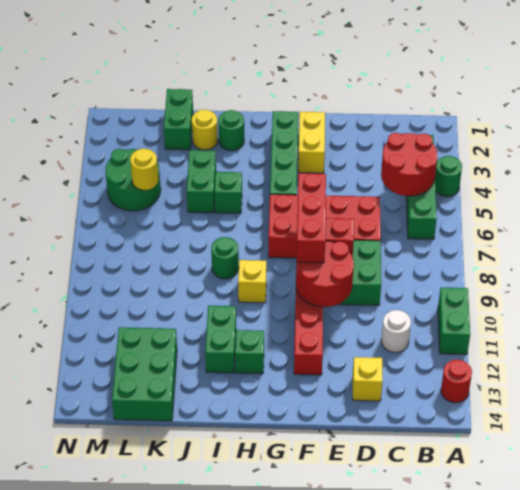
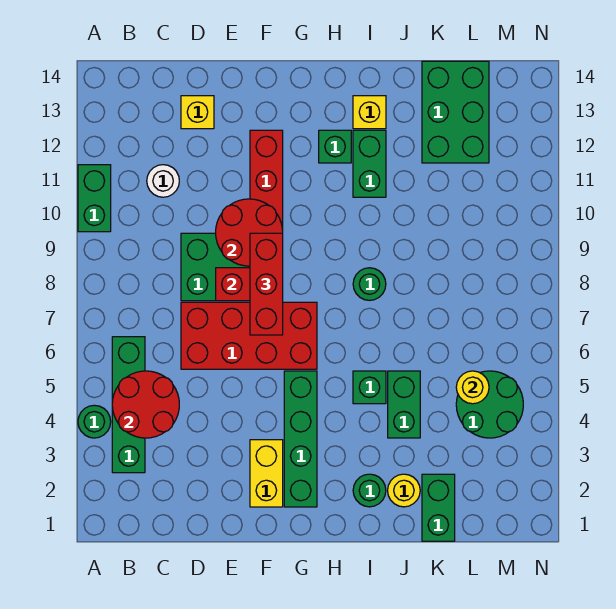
red 1x1 round brick [441,360,472,403] -> none
yellow 1x1 brick [238,260,266,303] -> yellow 1x1 brick moved to [353,96,386,129]

